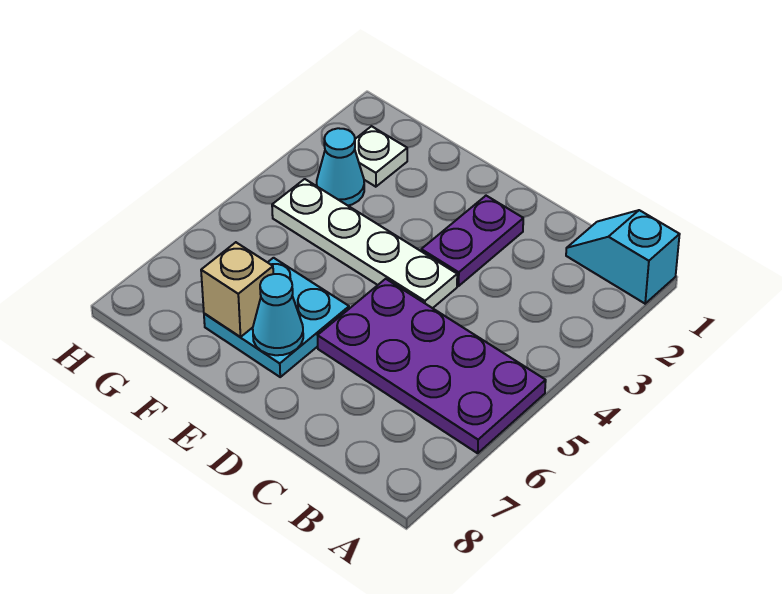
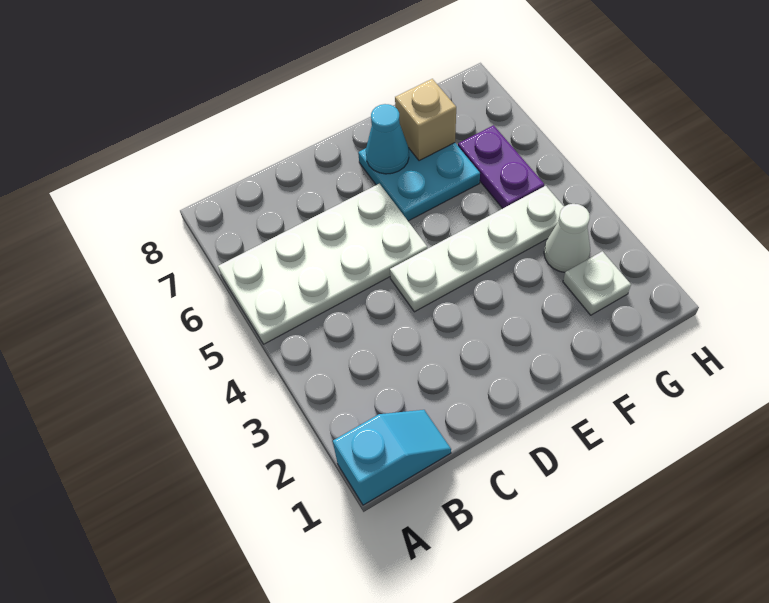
purple 2x4 plate [318,279,546,453] -> white 2x4 plate [218,184,427,344]
purple 1x2 plate [421,196,523,286] -> purple 1x2 plate moved to [458,125,544,209]
cyan 1x1 cone [317,128,364,206] -> white 1x1 cone [544,204,590,272]

